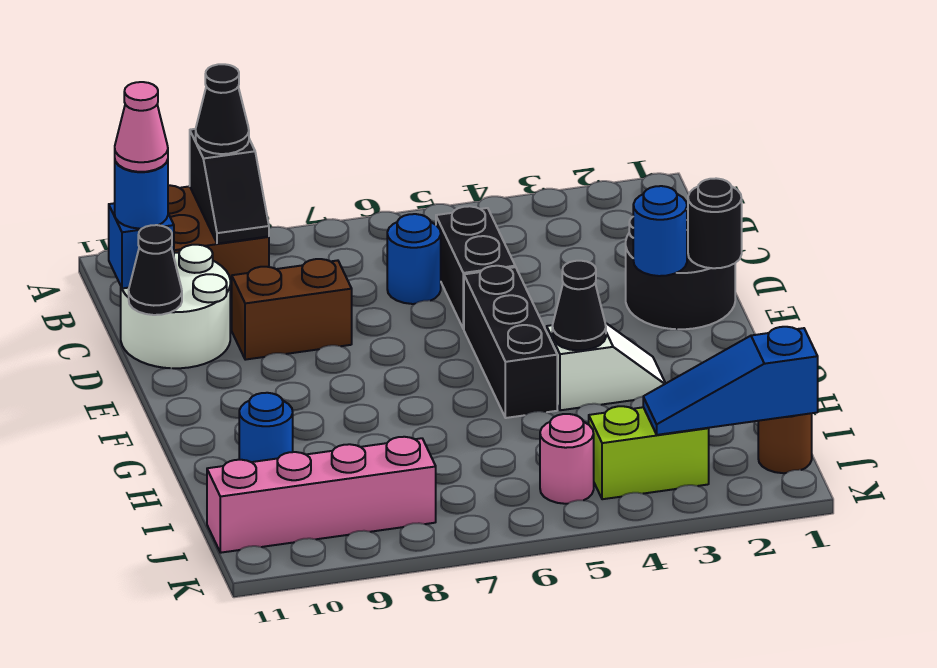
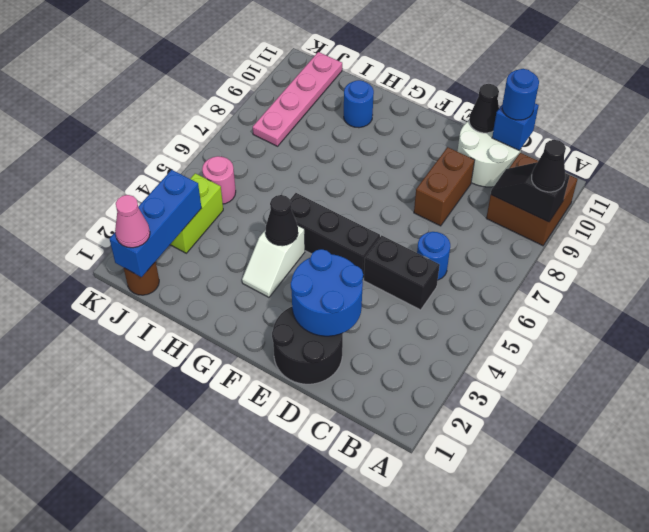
pink 1x1 cone [115,82,168,172] -> pink 1x1 cone moved to [115,195,150,248]
black 1x1 round brick [688,178,742,268] -> none
blue 1x1 round brick [633,186,687,276] -> blue 2x2 round brick [291,249,363,336]
blue 1x3 slope [643,327,818,435] -> blue 1x3 brick [109,170,201,277]
pink 1x4 brick [207,437,436,553] -> pink 1x4 plate [253,52,342,146]

